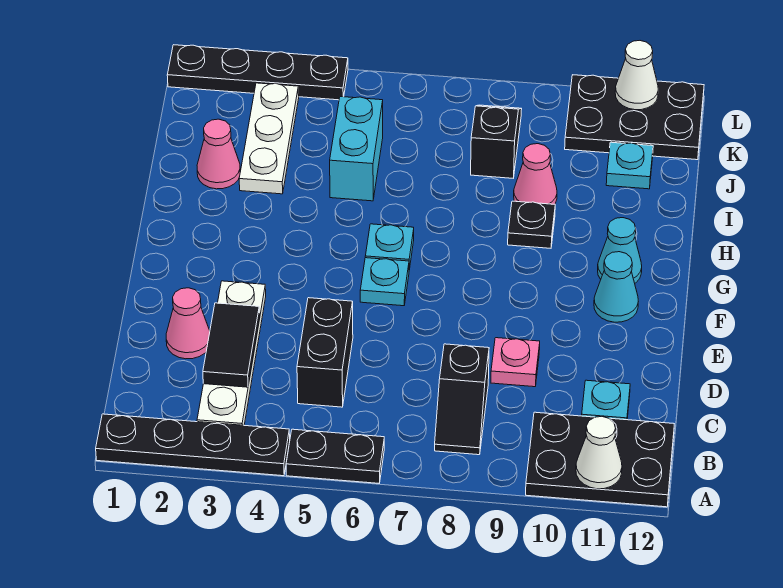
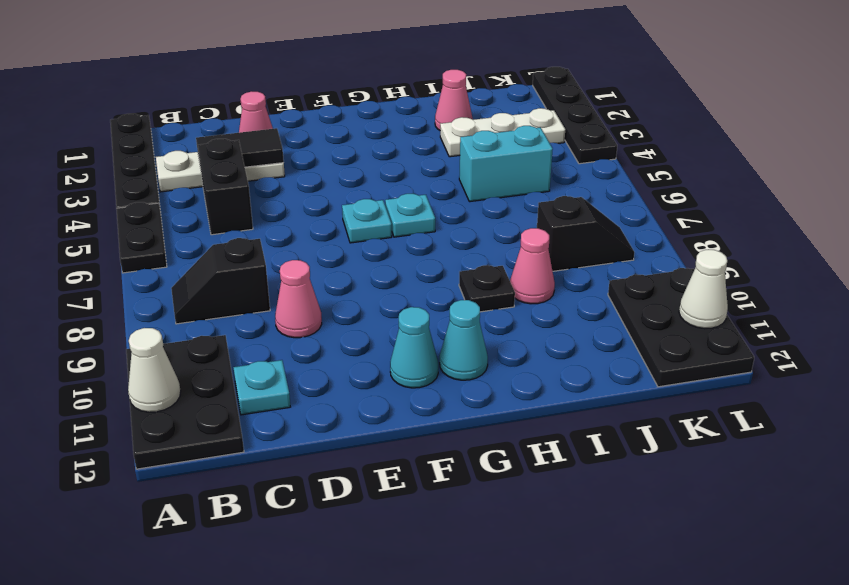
white 1x4 plate [197,281,266,425] -> white 1x3 plate [156,151,285,192]
black 1x2 brick [297,298,353,407] -> black 1x2 brick turned to [198,139,253,235]
pink 1x1 plate [491,338,540,387] -> pink 1x1 cone [275,260,322,338]
cyan 1x1 plate [606,142,653,189] -> none

